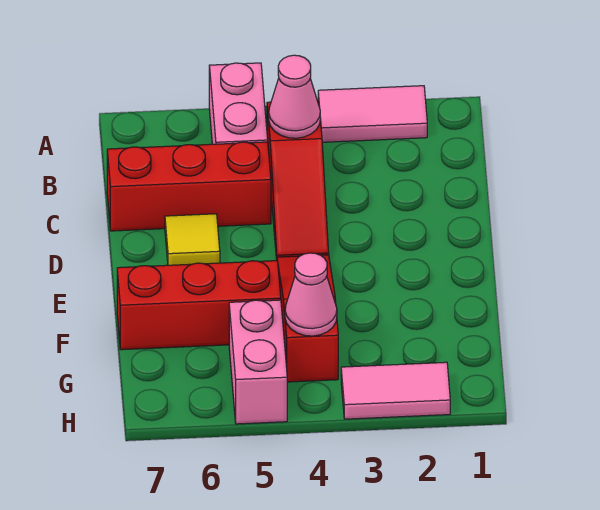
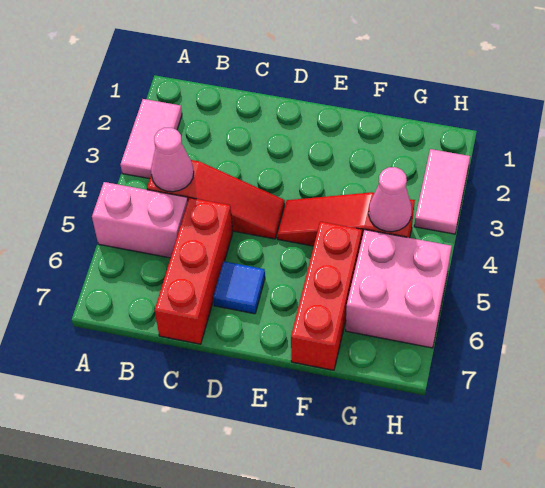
yellow 1x1 tile [165,214,220,265] -> blue 1x1 tile [213,261,265,314]
pink 1x2 brick [229,300,287,424] -> pink 2x2 brick [346,230,452,348]

